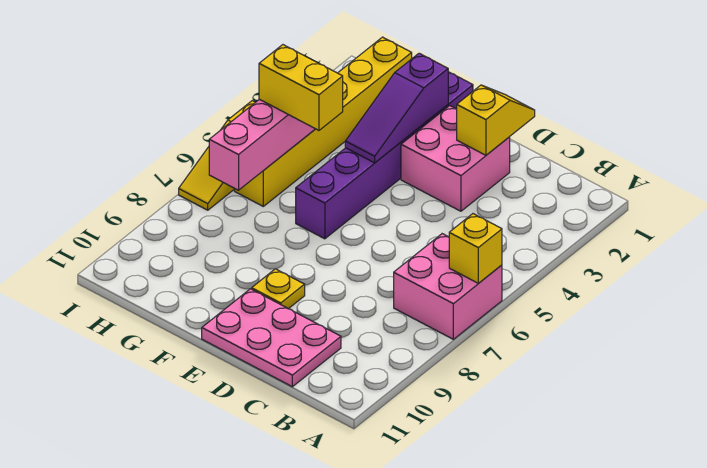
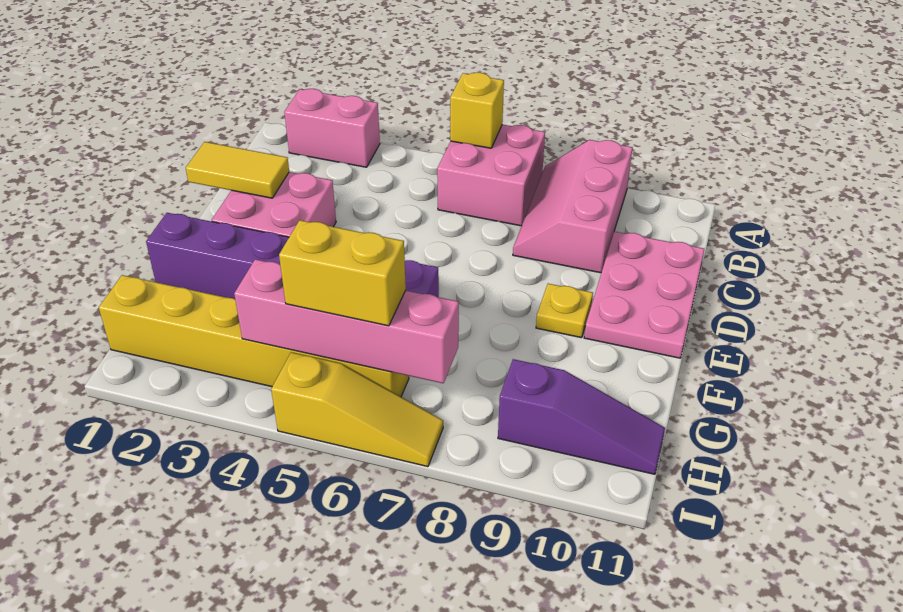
none -> pink 1x2 brick [284,89,380,167]
none -> pink 2x3 slope [513,140,633,273]
yellow 1x2 slope [457,85,535,155] -> yellow 1x2 tile [186,142,289,198]
purple 1x3 slope [345,53,448,163] -> purple 1x3 slope moved to [498,359,665,474]
yellow 1x2 brick [259,45,343,130] -> yellow 1x2 brick turned to [279,220,406,326]

